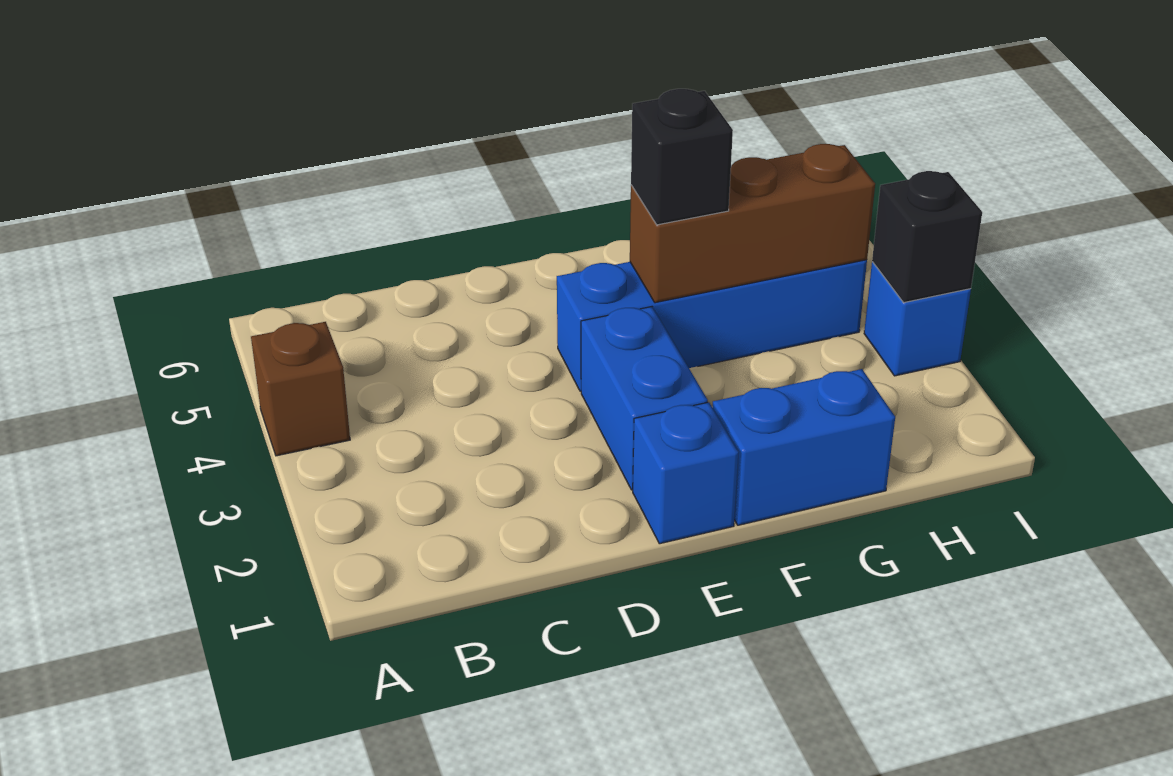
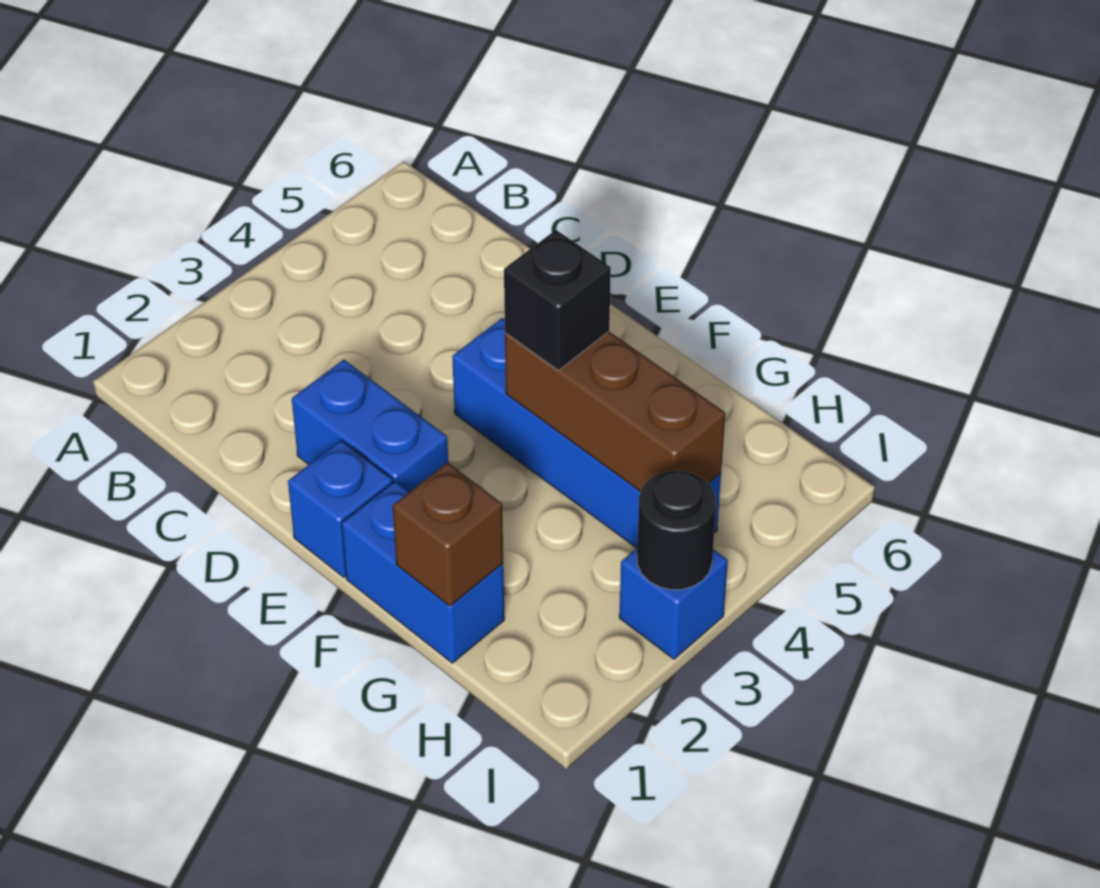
brown 1x1 brick [251,322,350,456] -> brown 1x1 brick moved to [393,462,503,606]
blue 1x2 brick [581,307,708,490] -> blue 1x2 brick turned to [292,360,448,492]
black 1x1 brick [872,171,982,303] -> black 1x1 round brick [637,471,716,590]

